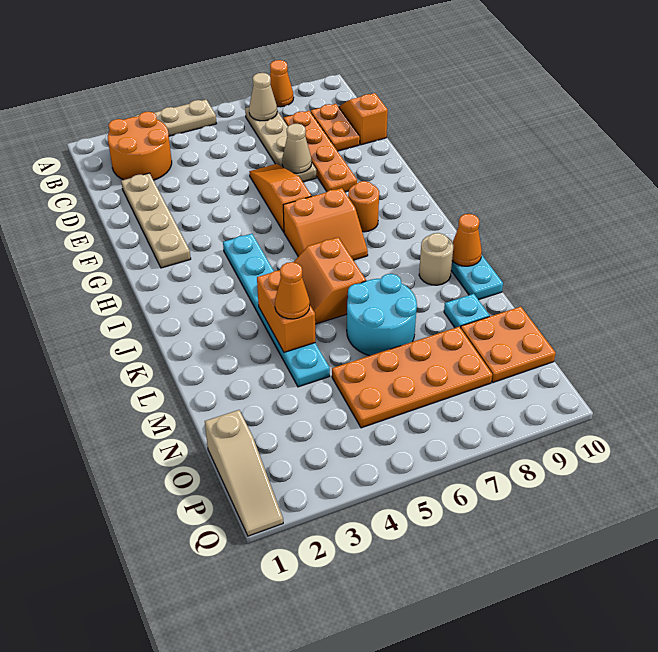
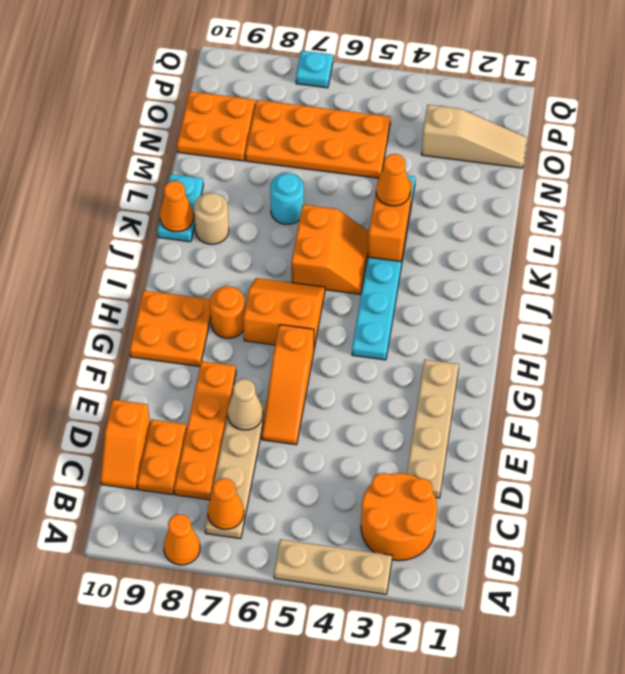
tan 1x1 cone [249,73,277,121] -> orange 1x1 cone [208,478,244,529]
none -> orange 2x2 plate [130,290,211,366]
cyan 2x2 round brick [347,274,417,356] -> cyan 1x1 round brick [270,173,304,224]
cyan 1x1 plate [444,294,490,328] -> cyan 1x1 plate moved to [296,51,333,88]
tan 1x3 slope [205,410,283,536] -> tan 1x3 slope turned to [421,105,527,168]

